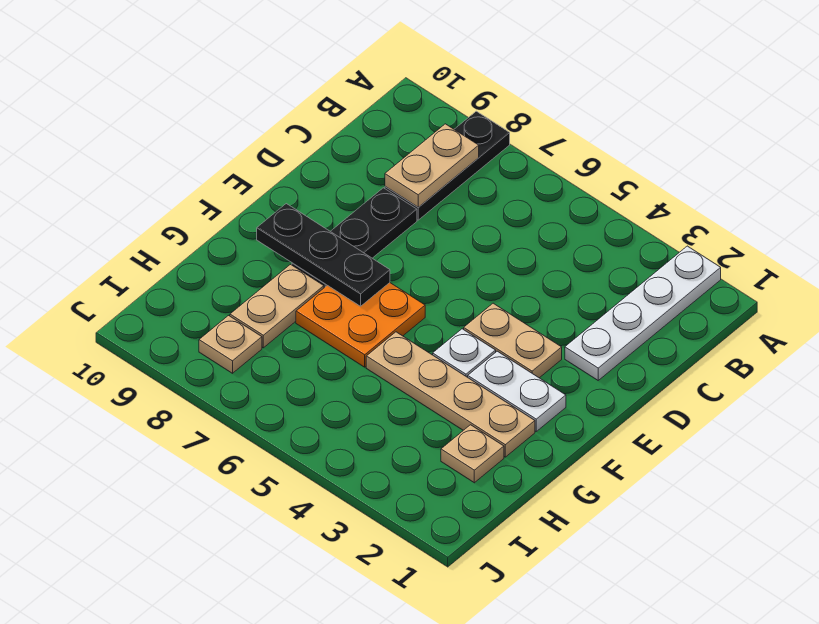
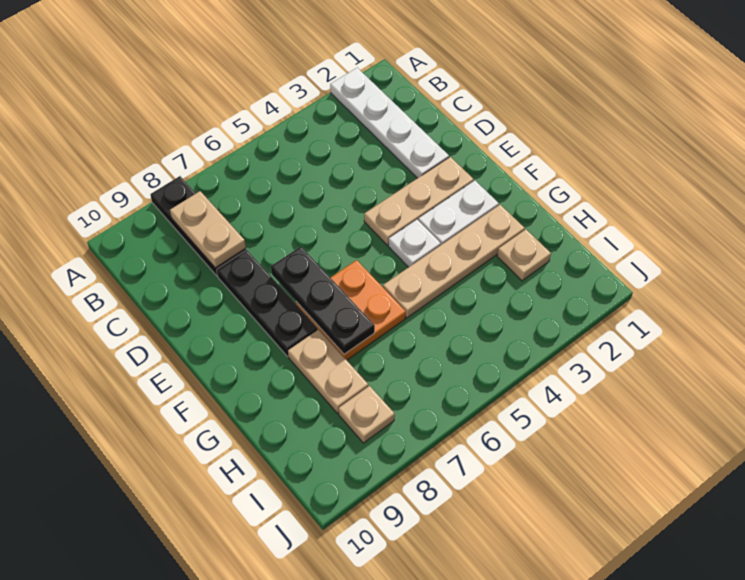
tan 1x2 plate [464,303,562,378] -> tan 1x3 plate [364,157,474,245]
black 1x3 plate [257,204,390,306] -> black 1x3 plate turned to [271,247,375,354]

